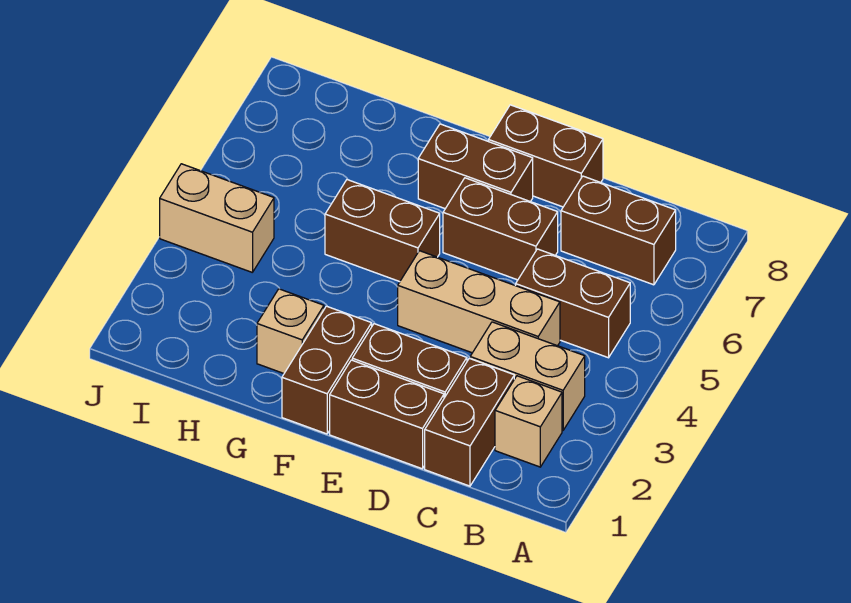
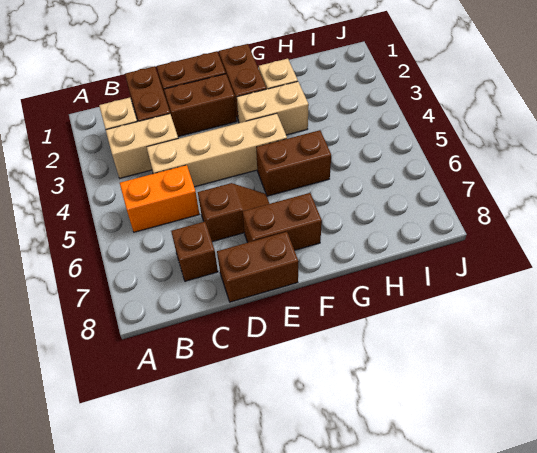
brown 1x2 brick [516,249,630,358] -> orange 1x2 brick [120,165,199,232]
brown 1x2 brick [561,176,676,285] -> brown 1x1 brick [171,222,218,281]
tan 1x3 brick [398,251,560,353] -> tan 1x4 brick [147,114,287,187]
brown 1x2 brick [443,178,558,280] -> brown 1x2 slope [198,183,269,242]
tan 1x2 brick [160,164,274,272] -> tan 1x2 brick moved to [237,82,309,135]

